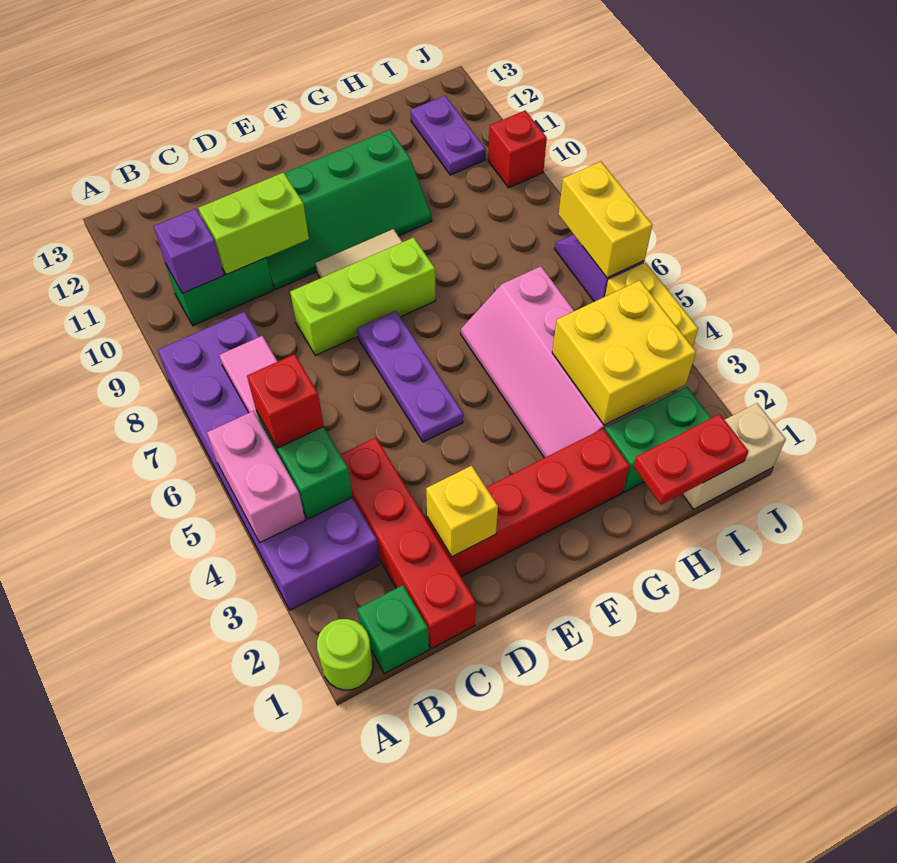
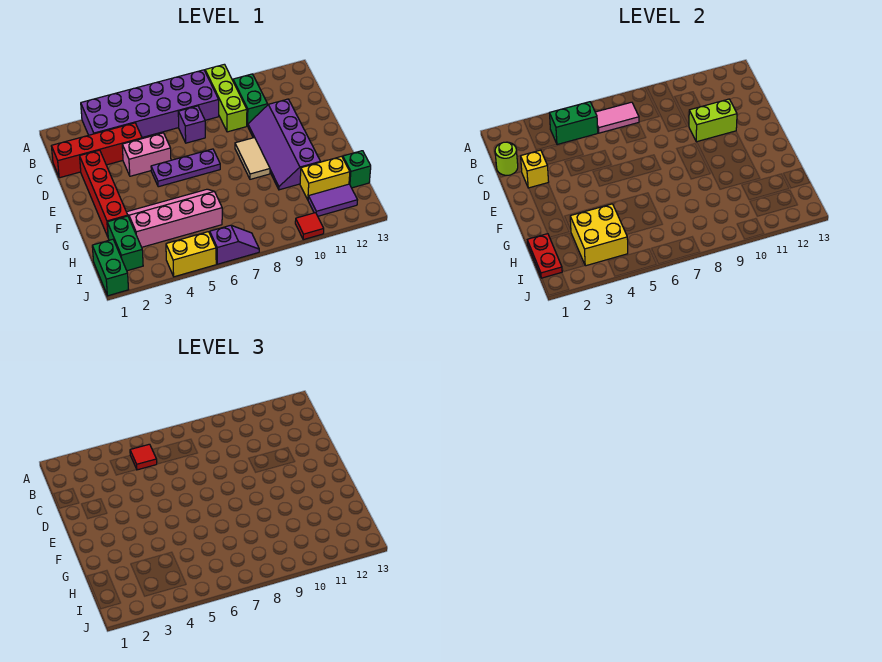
lime 1x1 round brick [317,619,373,690] -> lime 1x1 round brick moved to [495,142,518,175]
pink 1x2 brick [207,411,305,543] -> pink 1x2 brick moved to [122,133,171,176]
green 1x1 brick [357,585,429,674] -> green 1x1 brick moved to [343,151,371,188]
red 1x1 brick [247,354,324,448] -> red 1x1 tile [130,444,157,470]
purple 1x1 brick [153,209,224,293] -> purple 1x1 brick moved to [178,106,205,143]
lime 1x2 brick [199,173,309,275] -> lime 1x2 brick turned to [689,99,737,142]
lime 1x3 brick [290,237,436,355] -> lime 1x3 brick moved to [205,64,247,132]
green 2x4 slope [267,130,432,289] -> purple 2x4 slope [248,99,320,190]
tan 1x2 brick [683,403,786,509] -> green 1x2 brick [92,239,129,296]
purple 1x2 plate [411,96,486,175] -> purple 1x2 tile [308,184,357,216]
yellow 1x2 brick [559,162,652,278] -> yellow 1x2 brick moved to [300,156,350,200]
red 1x1 brick [488,111,547,188] -> red 1x1 tile [295,213,324,240]

